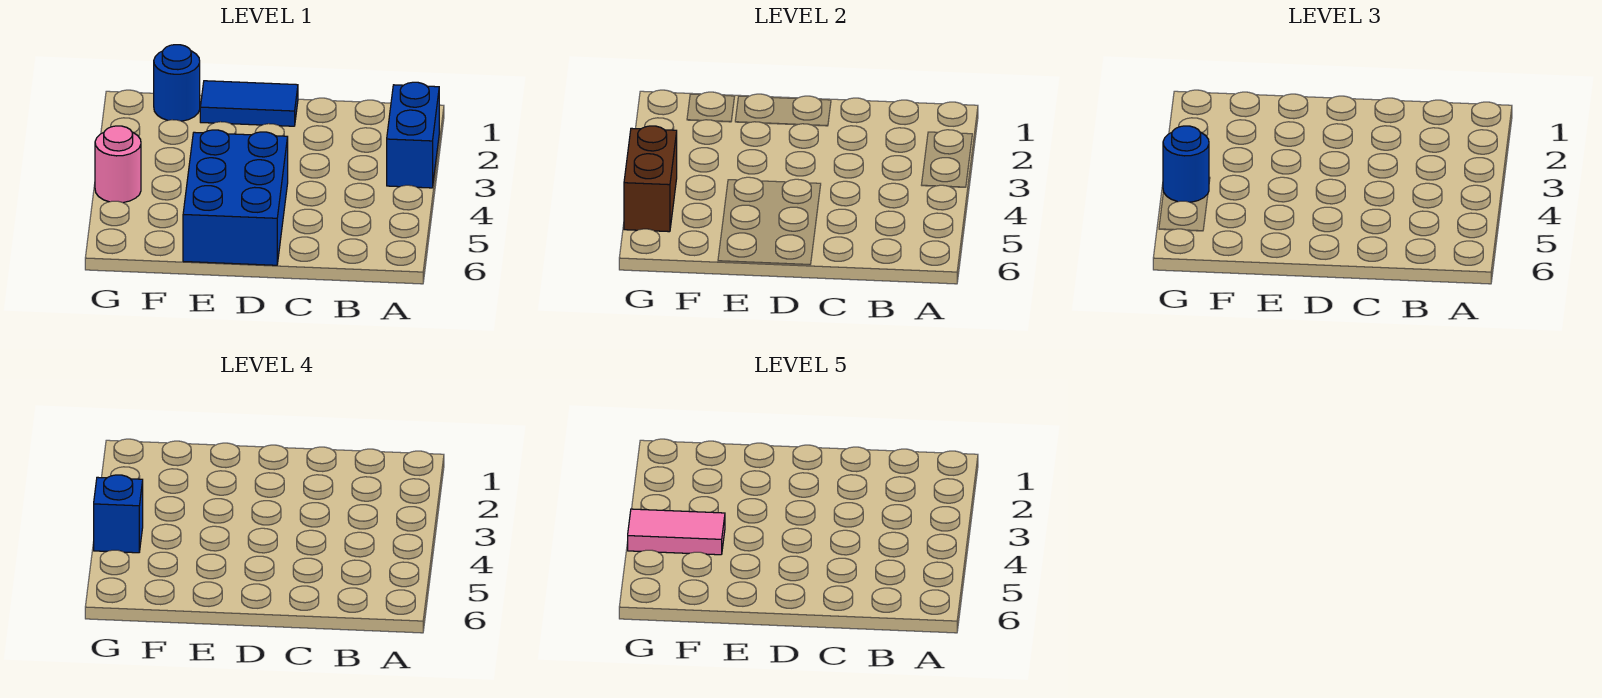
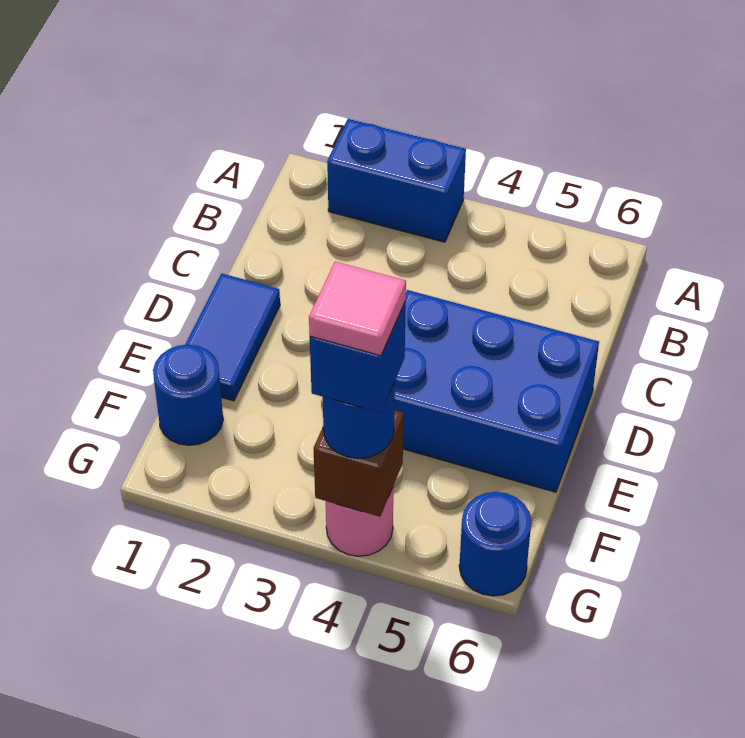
pink 1x2 tile [628,509,725,555] -> pink 1x1 tile [309,262,406,356]
brown 1x2 brick [624,126,677,232] -> brown 1x1 brick [314,410,404,517]
none -> blue 1x1 round brick [459,492,531,596]

